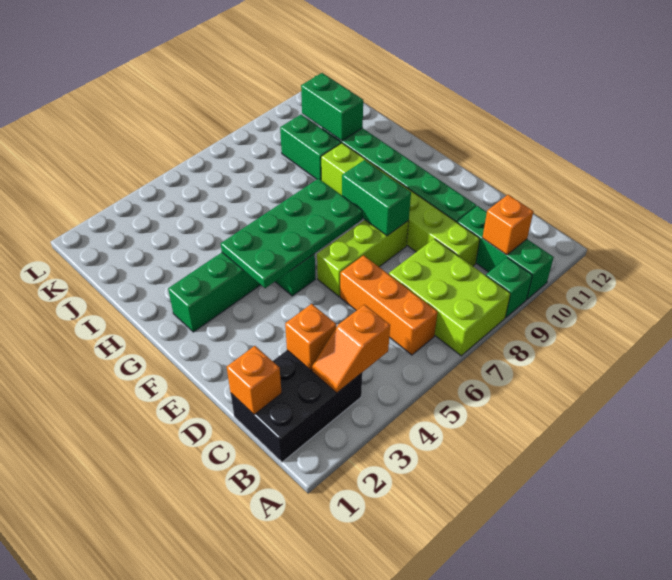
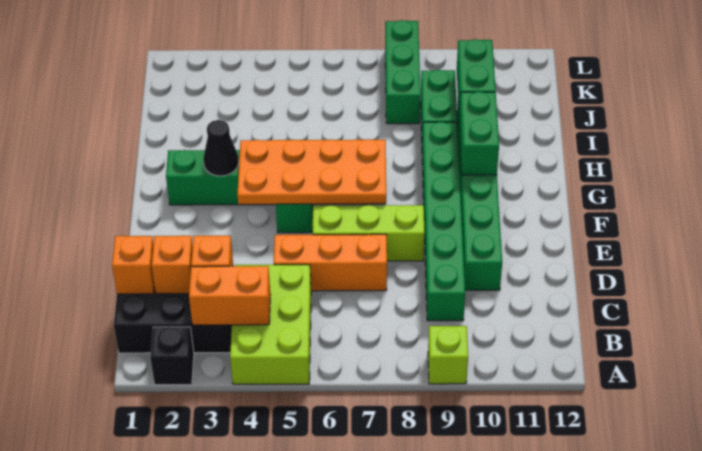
none -> black 1x1 brick [150,327,194,385]
lime 2x3 brick [389,239,510,356] -> lime 2x3 brick moved to [230,265,311,384]
green 1x1 brick [486,257,532,318] -> lime 1x1 brick [428,326,468,384]
green 1x3 brick [457,206,554,299] -> green 1x3 brick moved to [385,20,420,124]
orange 1x2 slope [312,305,390,393] -> orange 1x2 brick [189,266,270,325]
orange 1x3 brick [340,255,438,355] -> orange 1x3 brick turned to [274,234,387,291]
orange 1x1 brick [482,195,534,255] -> orange 1x1 brick moved to [152,236,193,294]
lime 1x6 brick [321,143,480,266] -> green 1x6 brick [422,122,465,321]
green 1x2 brick [342,160,411,236] -> green 1x2 brick moved to [459,92,499,175]
green 2x4 plate [221,179,363,288] -> orange 2x4 plate [237,139,386,205]
none -> black 1x1 cone [203,120,239,176]

